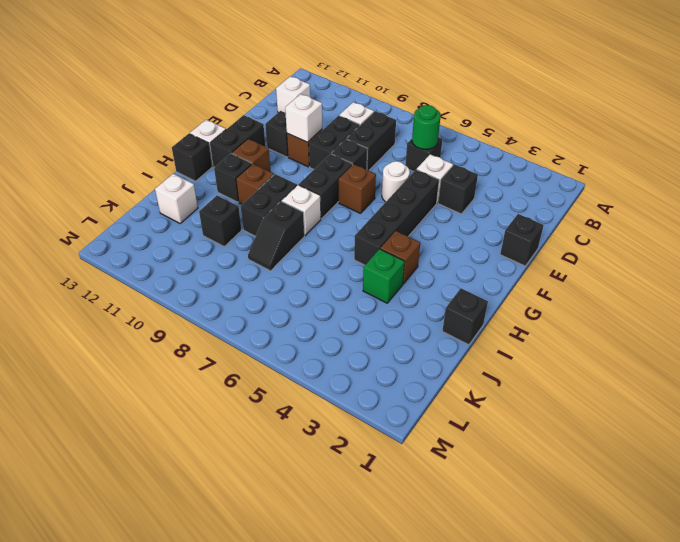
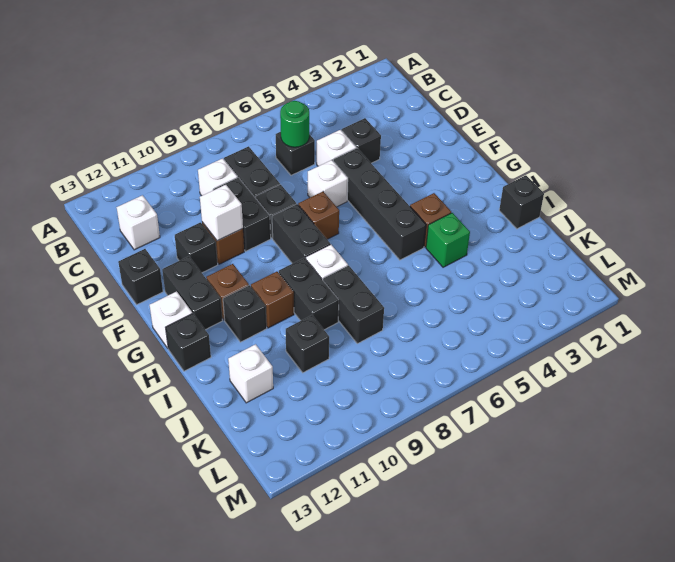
black 1x1 brick [500,214,544,266] -> black 1x1 brick moved to [118,249,163,305]
white 1x1 round brick [382,161,410,202] -> white 1x1 brick [308,160,348,207]
black 1x2 slope [248,201,304,271] -> black 1x2 brick [323,265,384,344]

